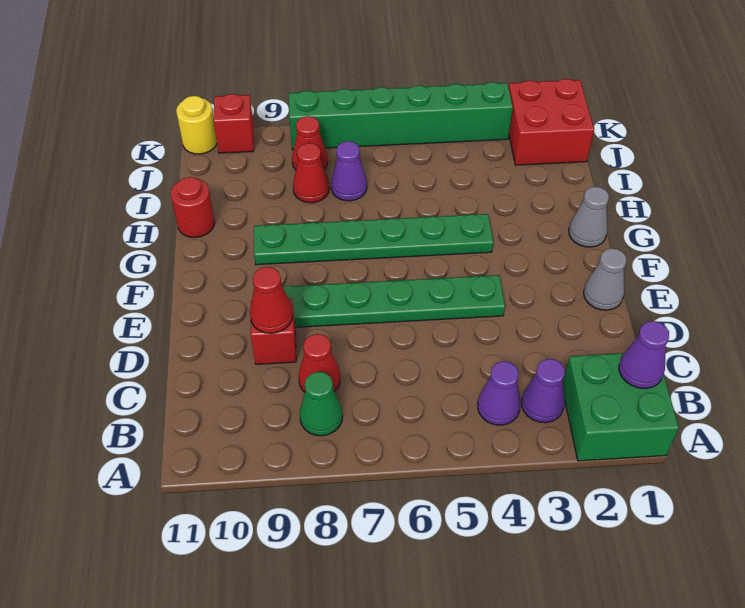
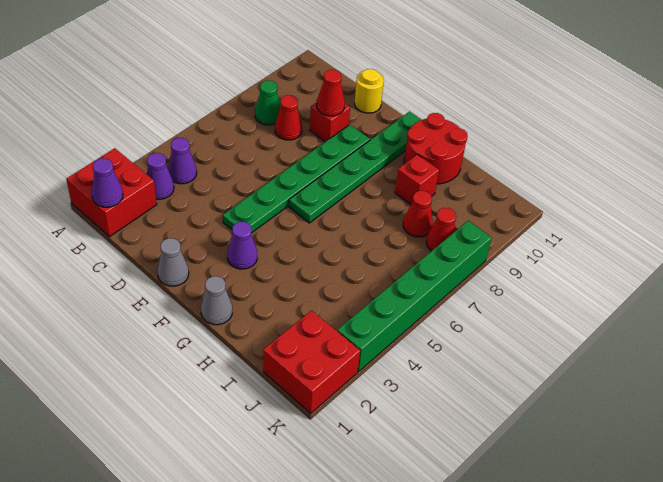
green 2x2 brick [563,353,679,461] -> red 2x2 brick [66,148,157,237]
green 1x6 plate [254,214,493,265] -> green 1x6 plate moved to [289,112,421,223]
red 1x1 round brick [171,177,215,237] -> red 2x2 round brick [404,113,468,184]
purple 1x1 cone [331,141,367,201] -> purple 1x1 cone moved to [227,222,257,269]
red 1x1 brick [213,94,254,153] -> red 1x1 brick moved to [395,154,439,204]
yellow 1x1 round brick [176,96,217,154] -> yellow 1x1 round brick moved to [355,69,384,113]

